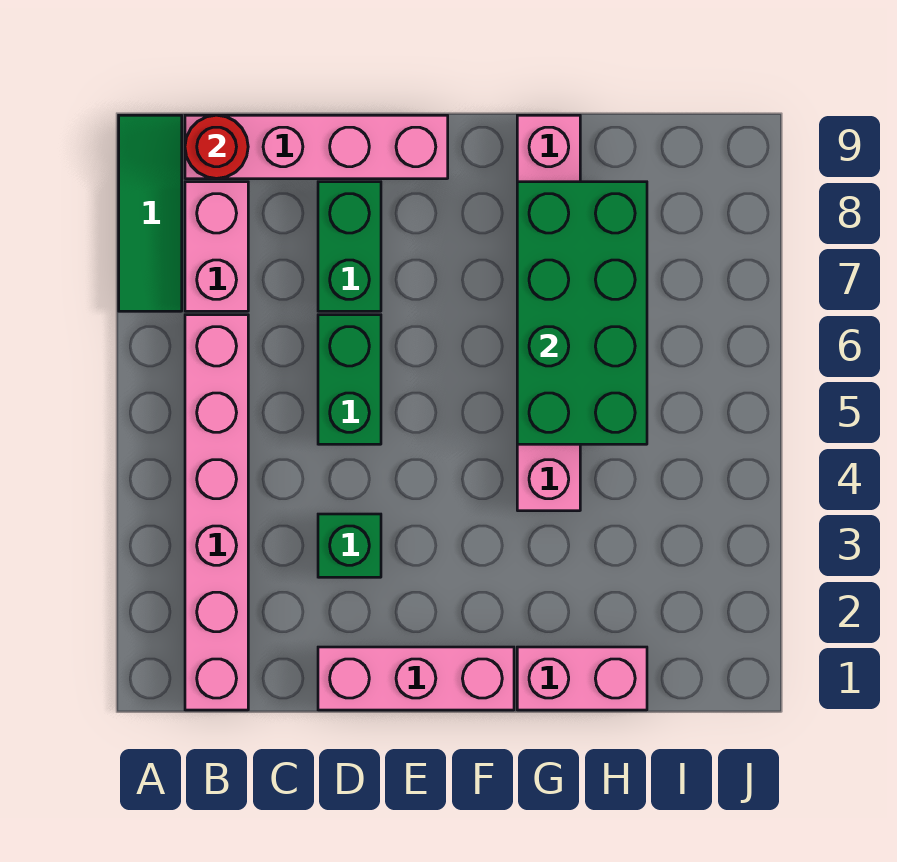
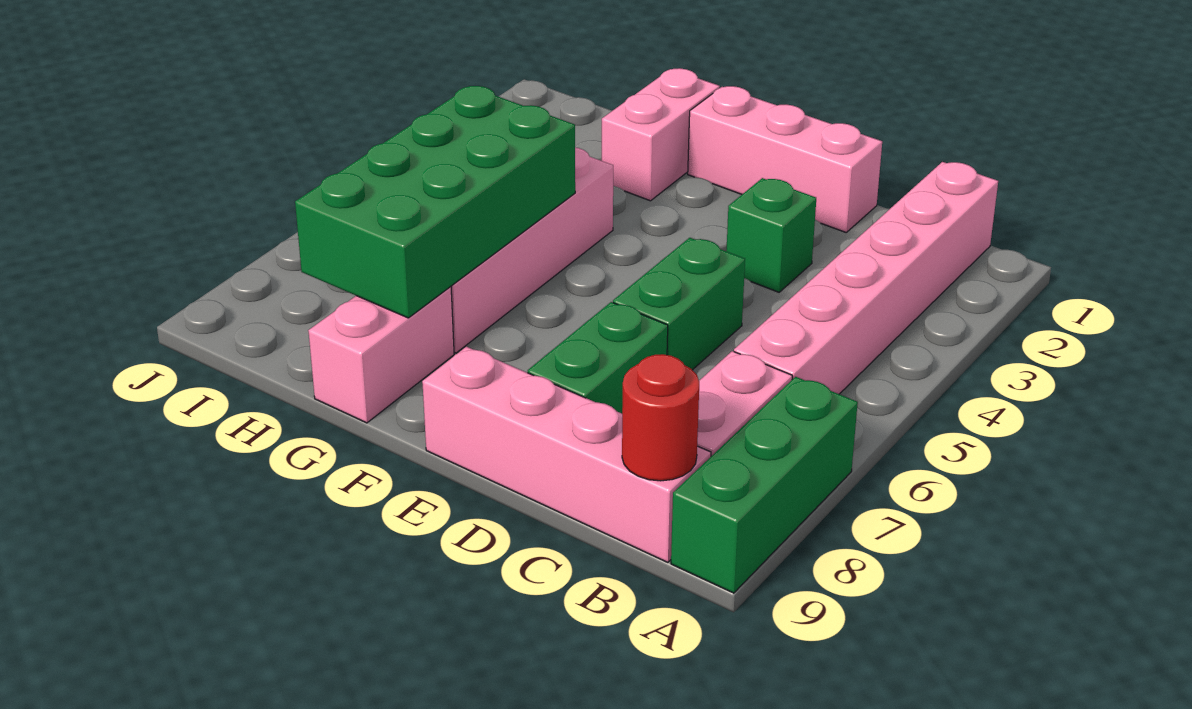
green 1x3 tile [119,115,182,311] -> green 1x3 brick [671,377,858,593]
pink 1x2 brick [517,647,647,710] -> pink 1x2 brick turned to [602,68,720,201]

